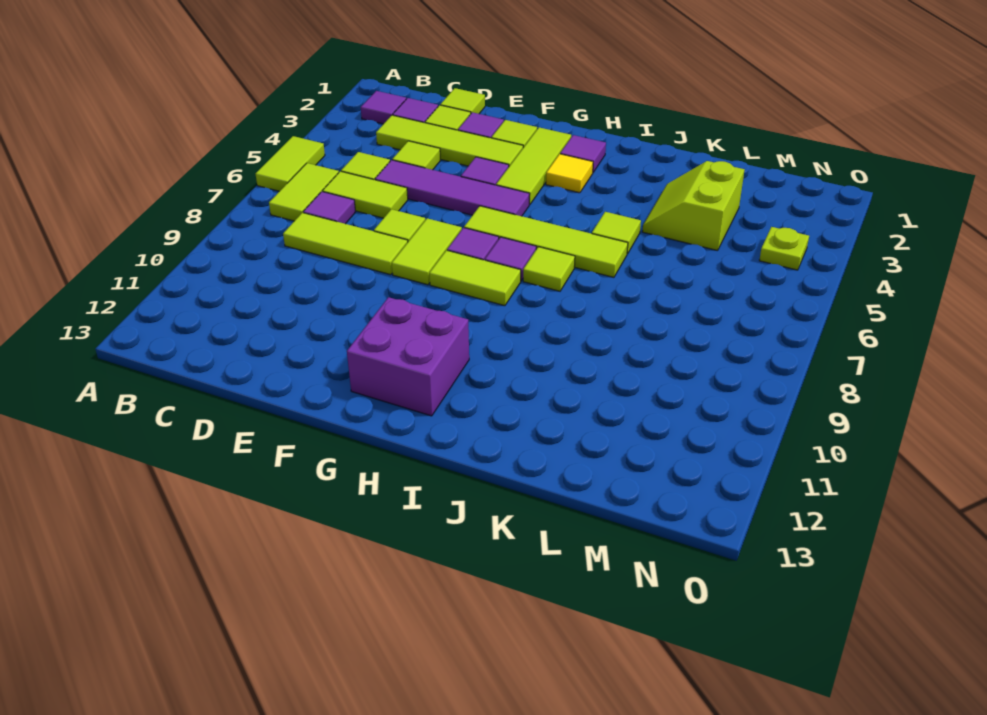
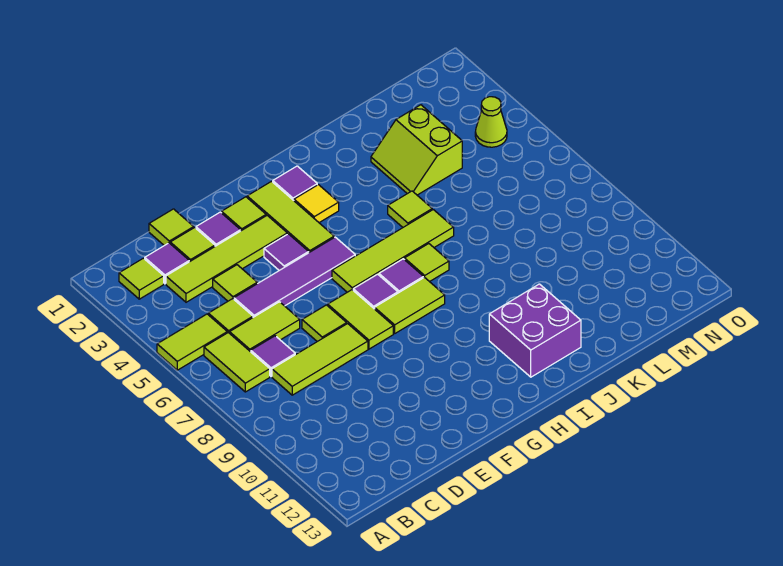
lime 1x2 tile [256,136,325,191] -> lime 1x2 tile turned to [157,314,227,370]
purple 1x1 tile [361,91,406,124] -> lime 1x1 tile [119,258,164,299]
purple 2x2 brick [347,297,469,416] -> purple 2x2 brick moved to [489,284,581,377]
lime 1x1 plate [759,227,809,270] -> lime 1x1 cone [475,97,507,147]

